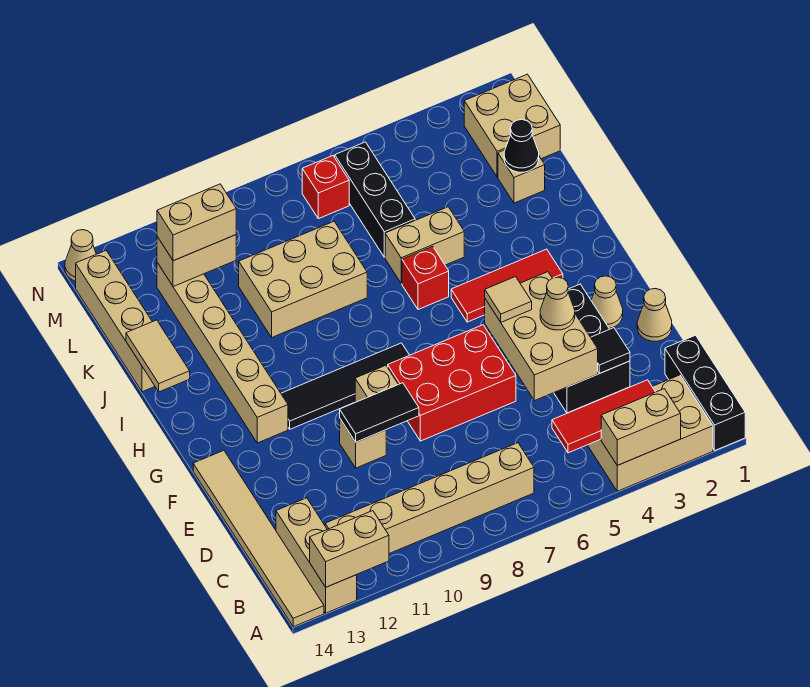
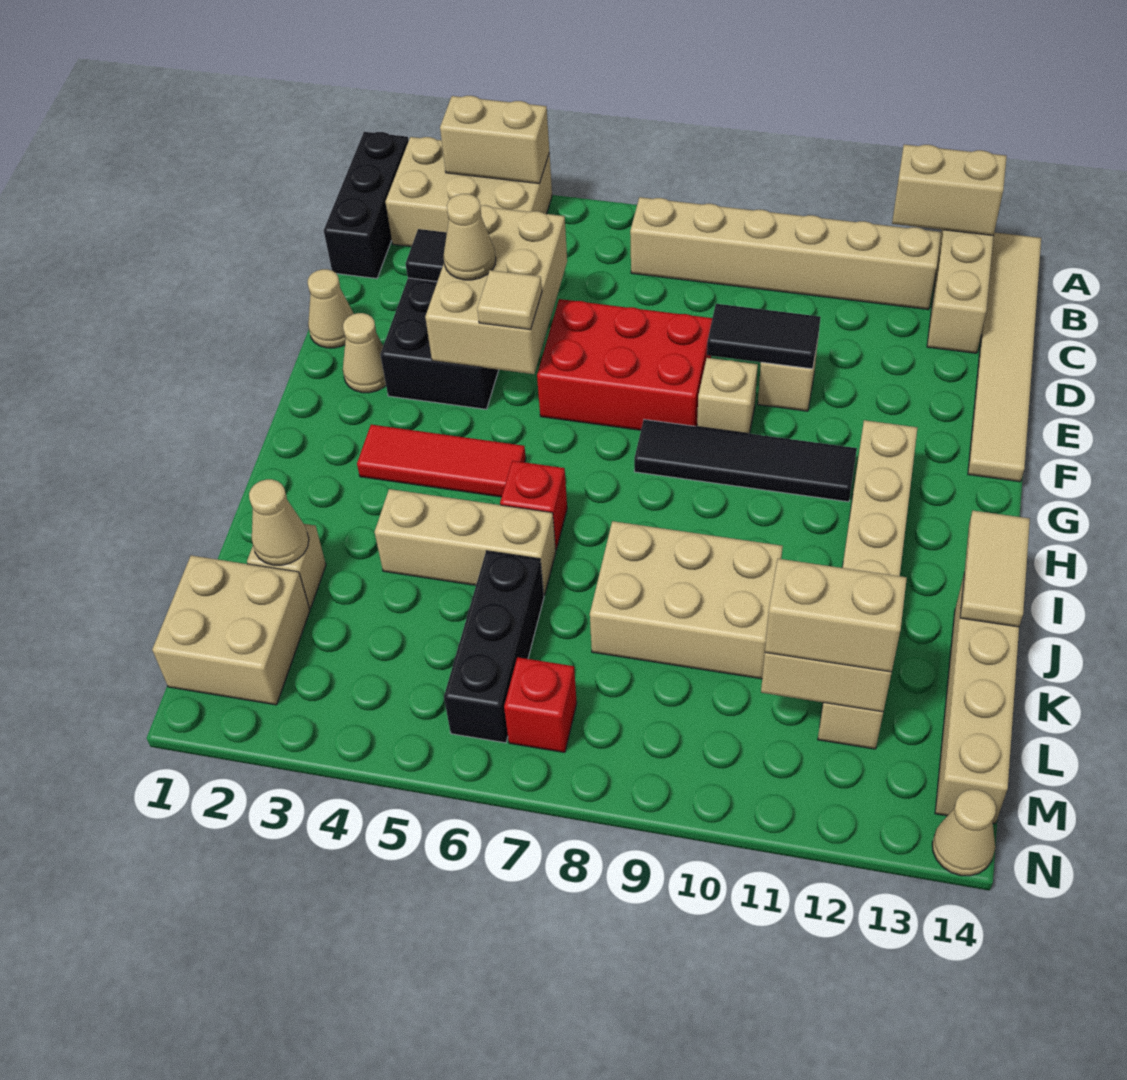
red 1x3 tile [552,380,655,453] -> none
tan 1x2 brick [385,207,464,283] -> tan 1x3 brick [375,489,556,595]
black 1x1 cone [504,119,539,172] -> tan 1x1 cone [249,479,309,565]

